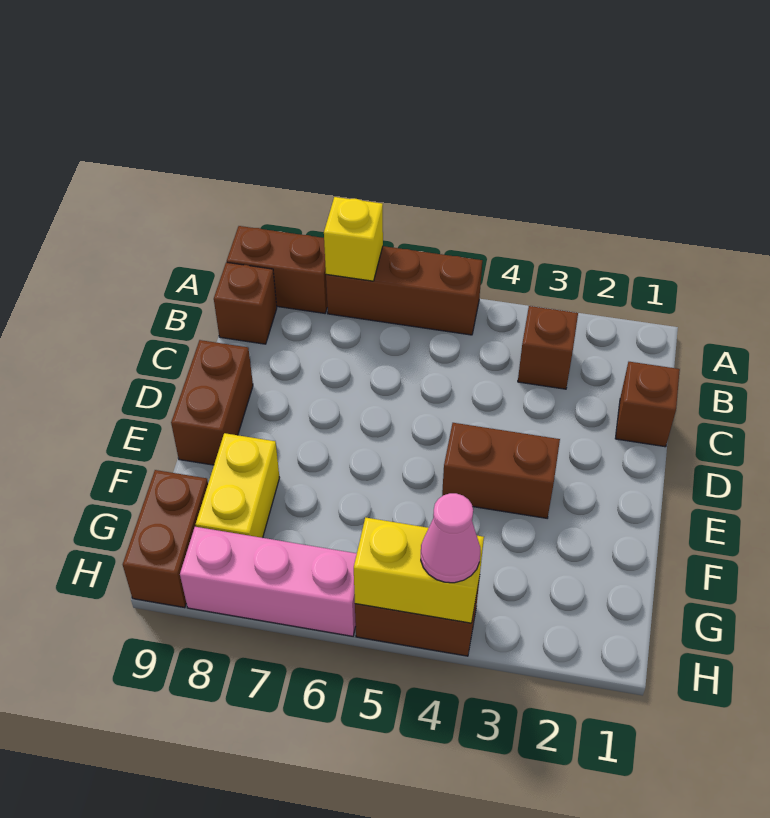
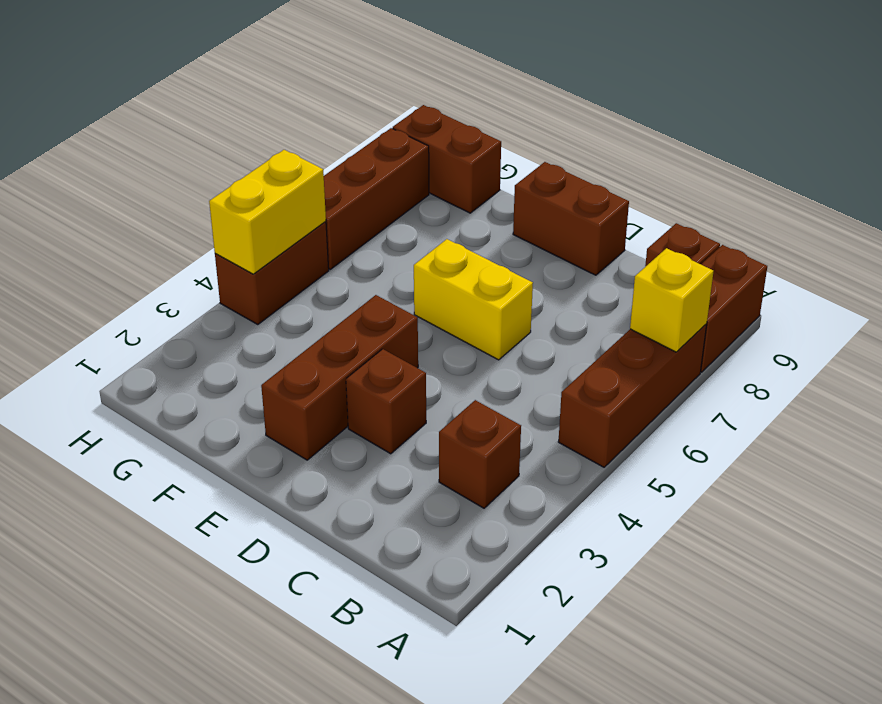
brown 1x1 brick [615,362,680,447] -> brown 1x1 brick moved to [346,349,426,454]
brown 1x2 brick [442,423,560,518] -> brown 1x3 brick [261,295,418,460]
yellow 1x2 brick [196,433,280,538] -> yellow 1x2 brick moved to [414,239,533,360]
pink 1x1 cone [421,493,480,583] -> none
pink 1x3 brick [180,527,357,636] -> brown 1x3 brick [324,128,429,269]

